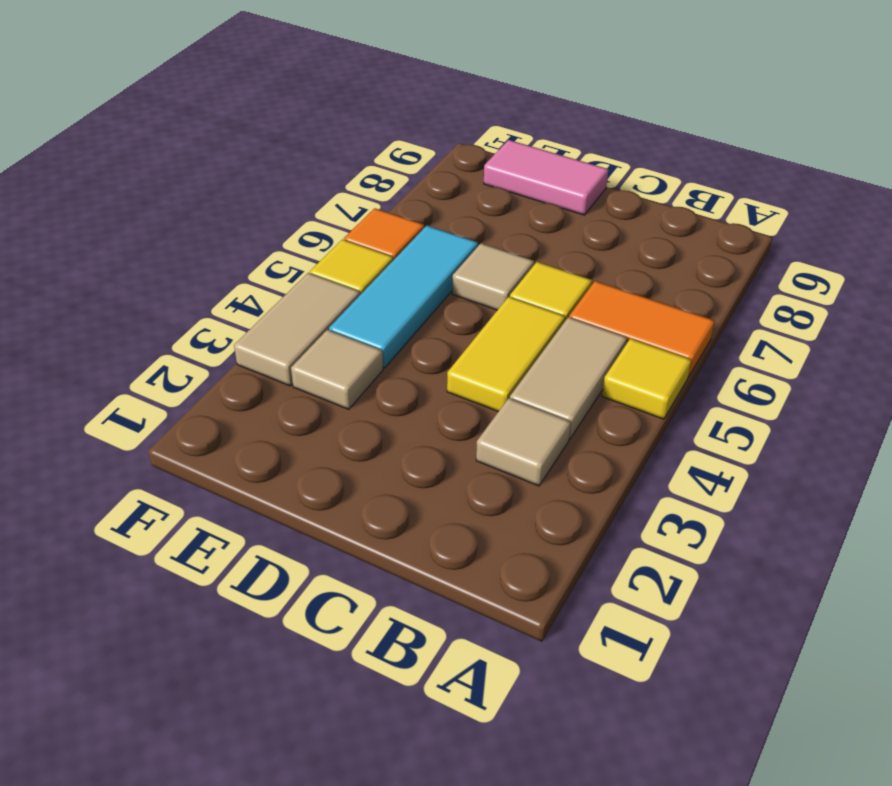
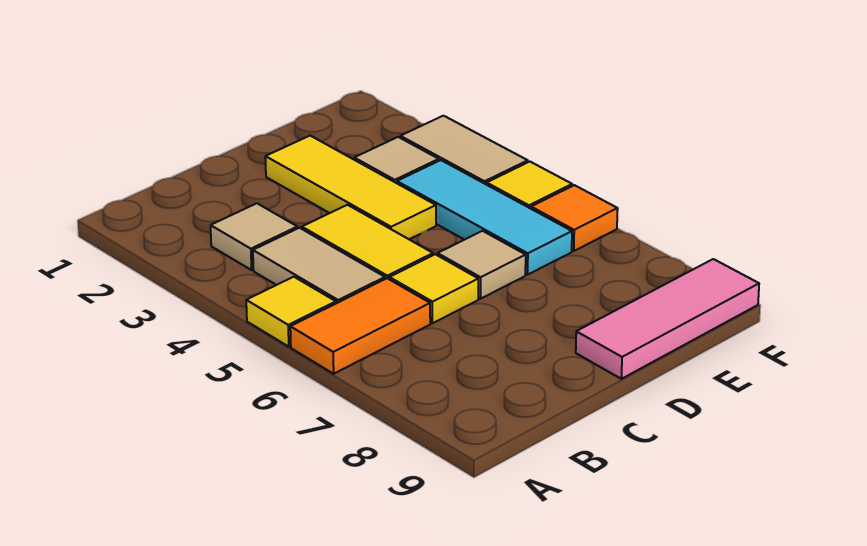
none -> yellow 1x3 tile [265,136,436,239]
pink 1x2 tile [484,140,608,215] -> pink 1x3 tile [576,259,759,379]

